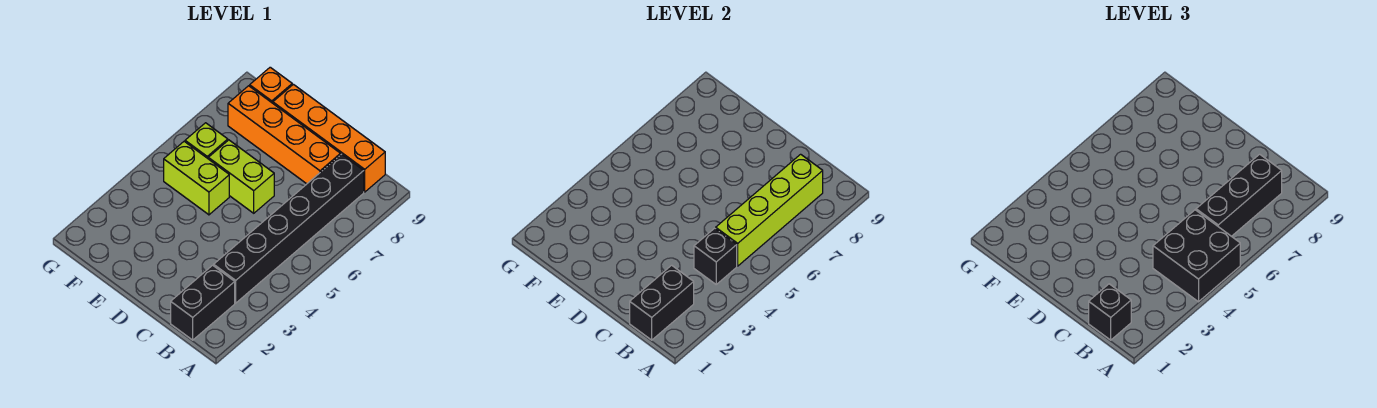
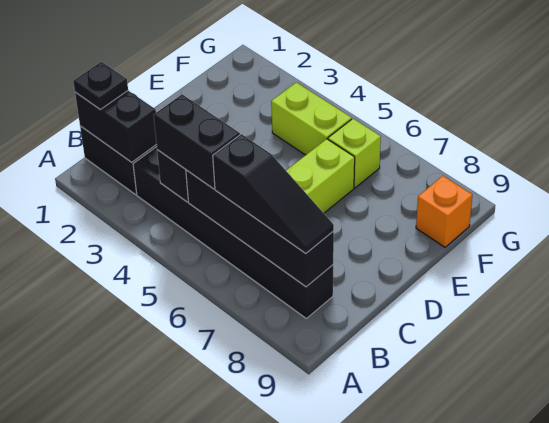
black 2x2 brick [1153,210,1240,302] -> black 1x2 brick [154,94,240,189]
black 1x1 brick [1089,284,1131,340] -> black 1x1 plate [73,62,128,109]
lime 1x4 brick [716,154,823,266] -> black 1x4 brick [186,170,334,287]
black 1x3 brick [1196,154,1282,236] -> black 1x3 slope [213,134,334,254]
orange 1x4 brick [273,84,385,192] -> none
orange 1x4 brick [228,86,341,184] -> none
lime 1x2 brick [164,141,229,215] -> lime 1x2 brick turned to [271,82,352,155]

